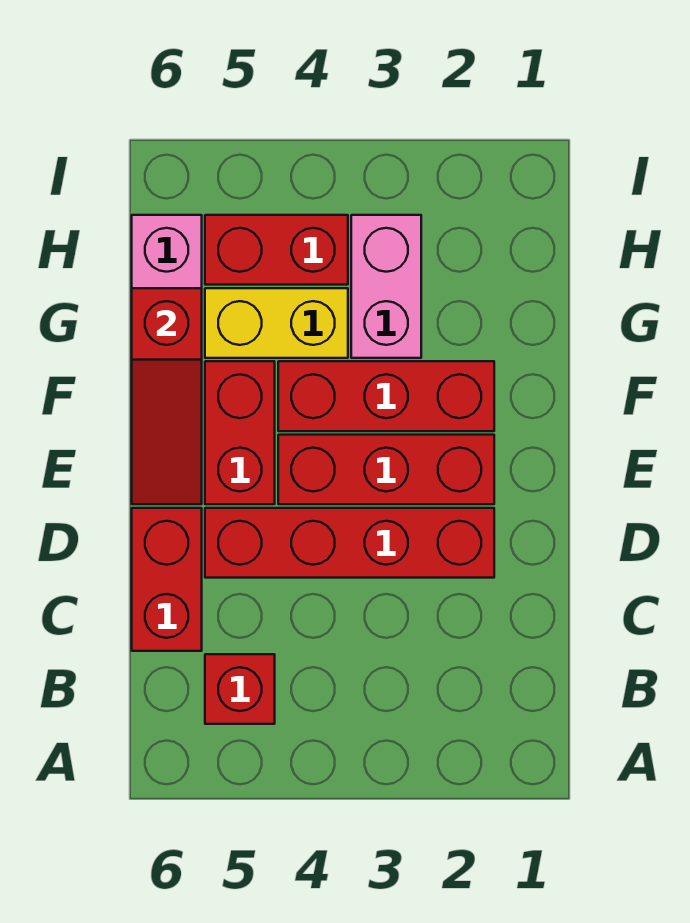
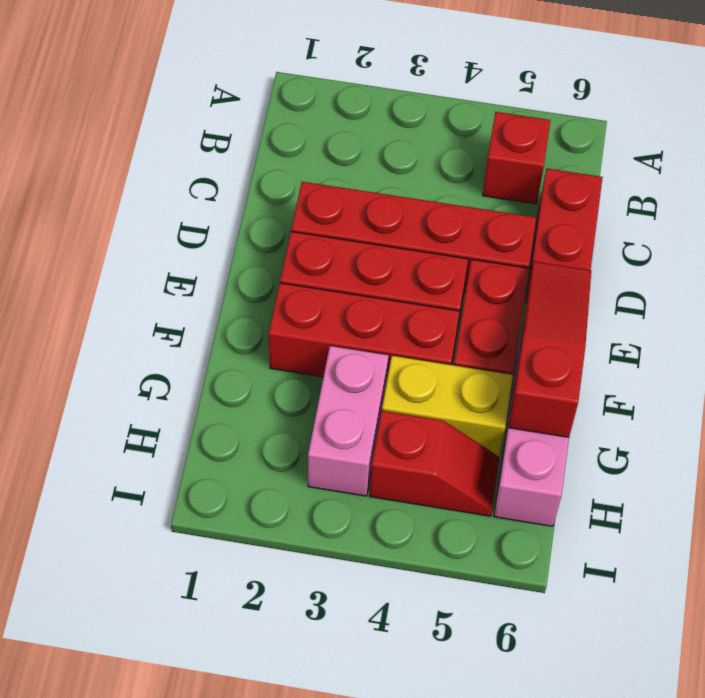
red 1x2 brick [205,215,348,285] -> red 1x2 slope [370,411,500,516]

